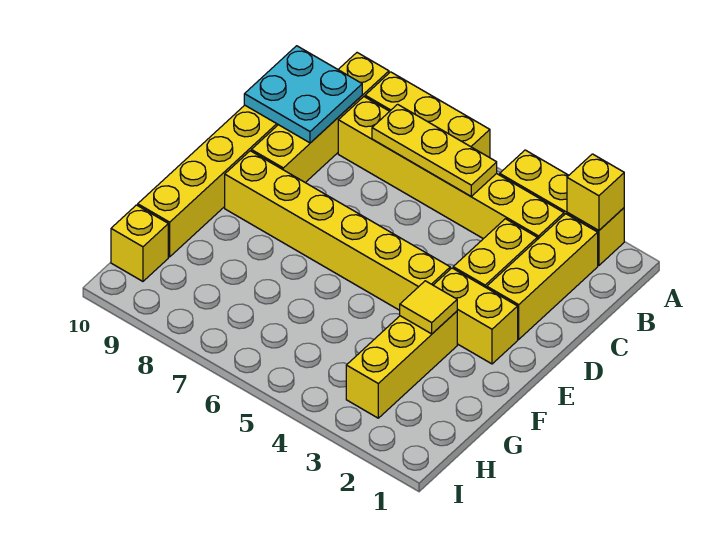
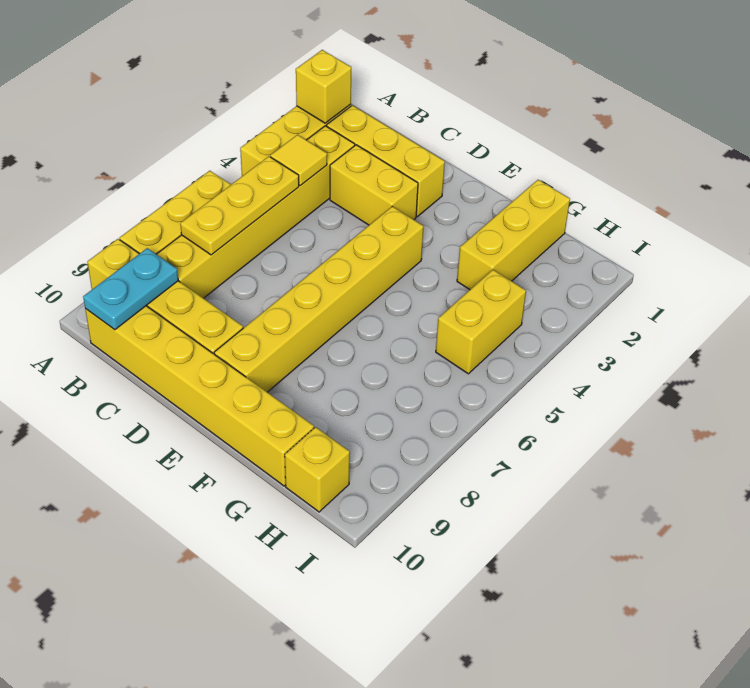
cyan 2x2 plate [244,46,362,143] -> cyan 1x2 plate [83,248,178,330]
yellow 1x2 brick [433,268,518,364] -> yellow 1x2 brick moved to [436,270,526,374]
yellow 1x3 brick [346,311,457,418] -> yellow 1x3 brick turned to [457,180,570,290]
yellow 1x1 tile [400,281,457,334] -> yellow 1x1 tile moved to [270,135,327,186]

